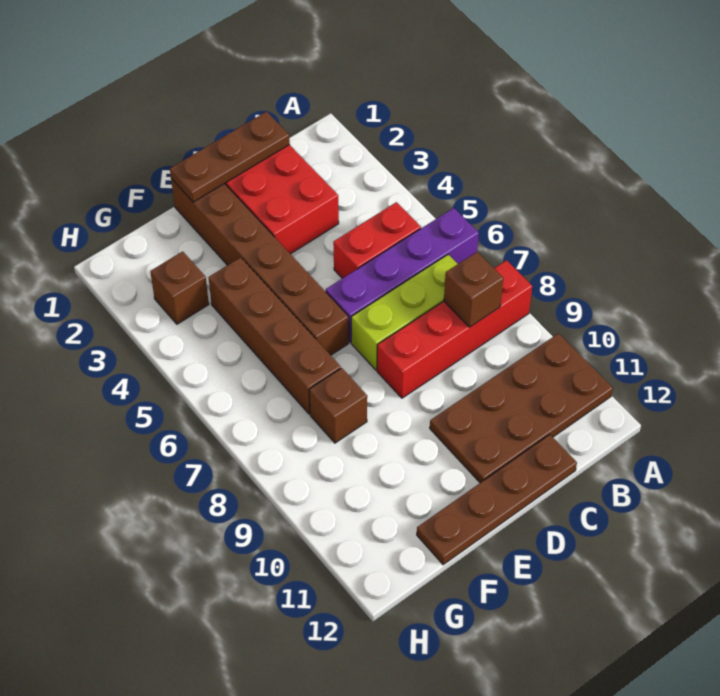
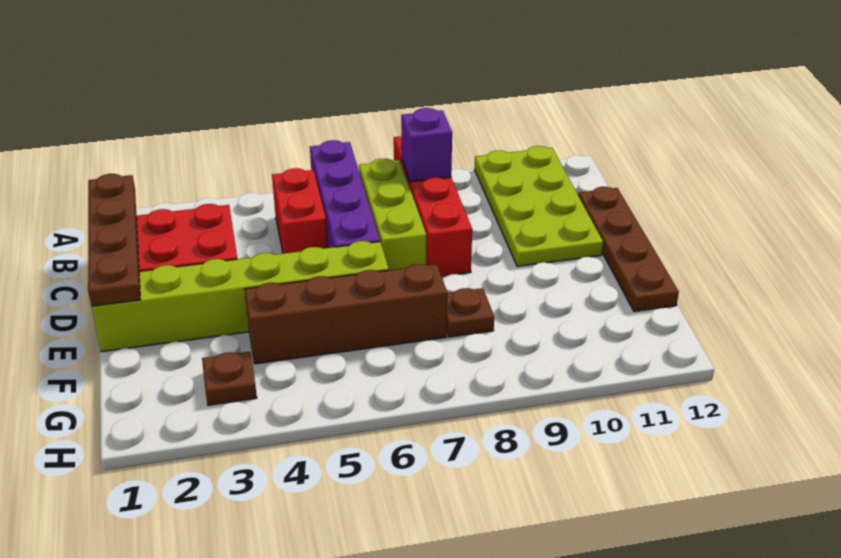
brown 2x4 plate [430,333,613,483] -> lime 2x4 plate [475,146,603,267]
brown 1x1 brick [444,252,503,327] -> purple 1x1 brick [401,108,452,182]
brown 1x3 plate [170,111,290,202] -> brown 1x4 plate [88,174,141,306]
brown 1x6 brick [171,179,349,355] -> lime 1x6 brick [92,241,389,352]
brown 1x1 brick [309,368,367,443] -> brown 1x1 plate [447,288,494,337]
brown 1x1 brick [150,251,209,324] -> brown 1x1 plate [202,352,257,405]

